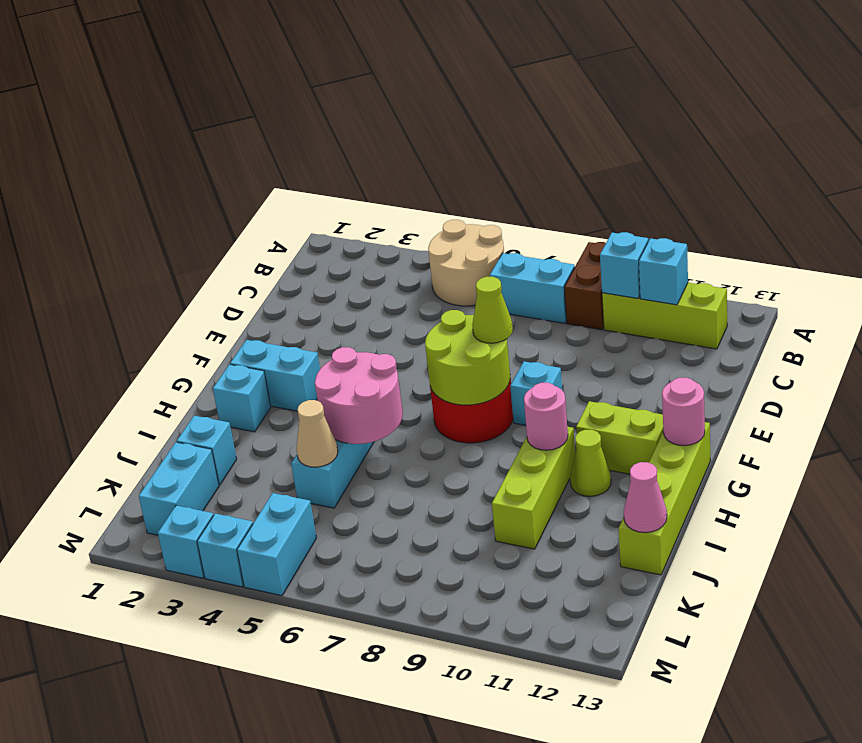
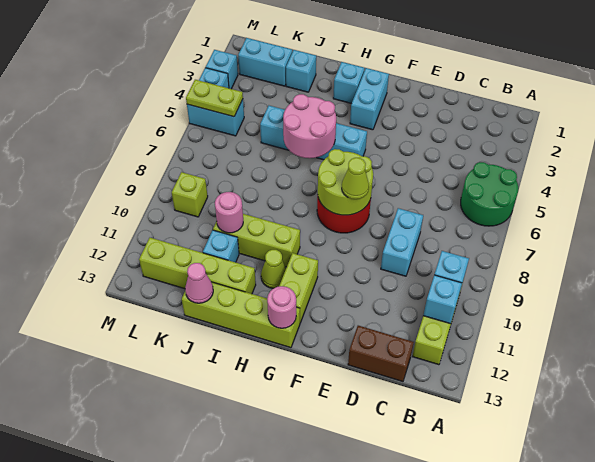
tan 2x2 round brick [428,220,504,306] -> green 2x2 round brick [461,162,518,226]
brown 1x2 brick [564,242,606,330] -> brown 1x2 brick moved to [348,326,414,382]
cyan 1x2 brick [490,253,575,323] -> cyan 1x2 brick moved to [381,208,423,276]
cyan 1x1 brick [510,361,562,425] -> cyan 1x1 brick moved to [203,230,239,262]
pink 1x1 round brick [524,383,568,450] -> pink 1x1 round brick moved to [215,192,243,233]
none -> lime 1x4 brick [139,238,256,294]
tan 1x1 cone [297,400,338,467] -> none
none -> lime 1x2 plate [186,80,243,117]
none -> lime 1x1 brick [172,172,208,217]

